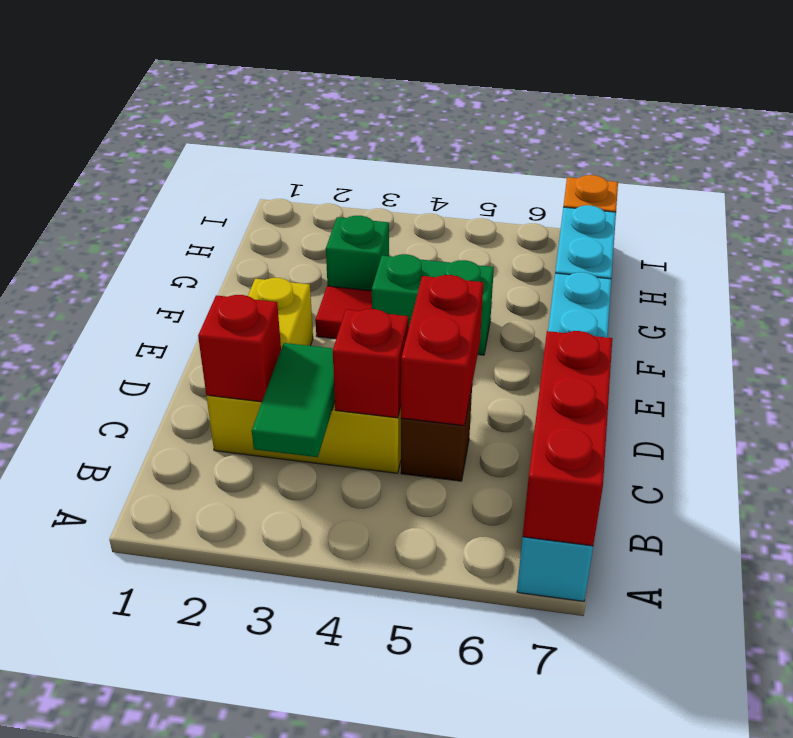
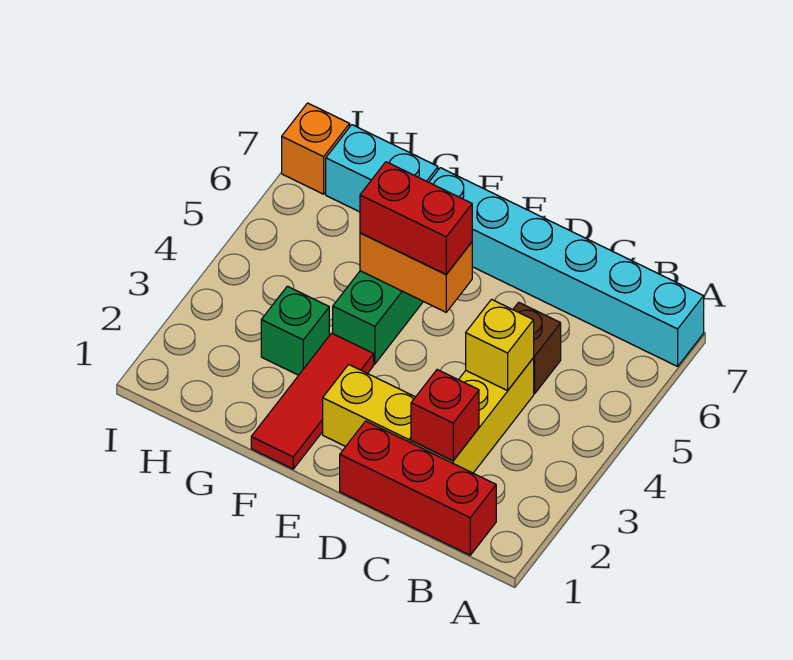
red 1x3 brick [523,331,612,546] -> red 1x3 brick moved to [340,421,496,555]
green 1x2 tile [252,343,335,457] -> none
red 1x1 brick [333,309,409,418] -> yellow 1x1 brick [466,299,534,391]
red 1x2 brick [401,275,483,426] -> red 1x2 brick moved to [360,162,472,274]
none -> orange 1x2 brick [360,233,472,312]
red 1x1 tile [315,286,372,339] -> red 1x3 tile [251,333,374,469]

